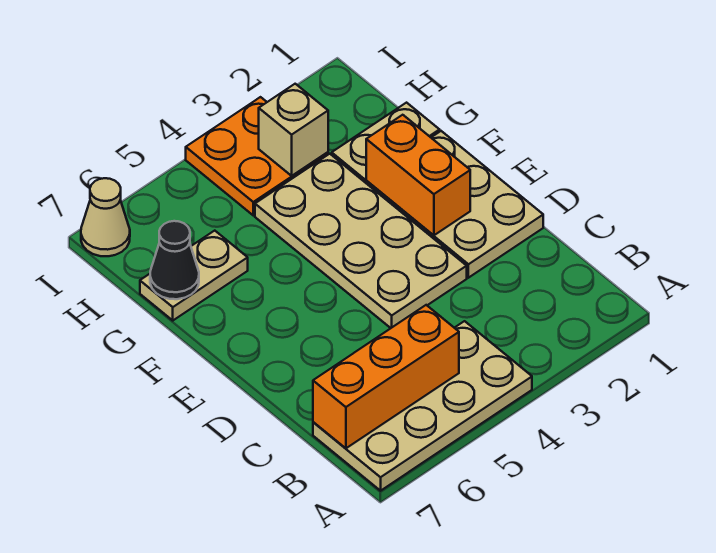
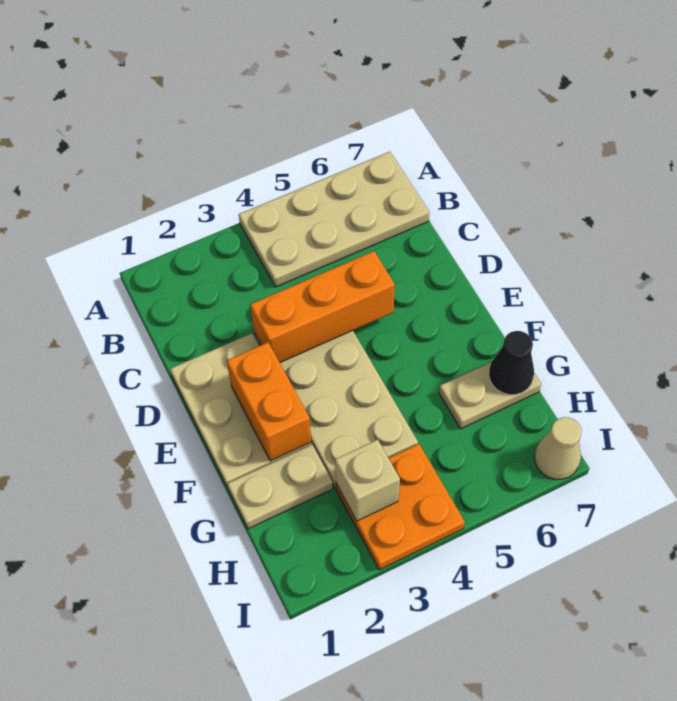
orange 1x3 brick [313,305,459,448] -> orange 1x3 brick moved to [250,251,395,362]

